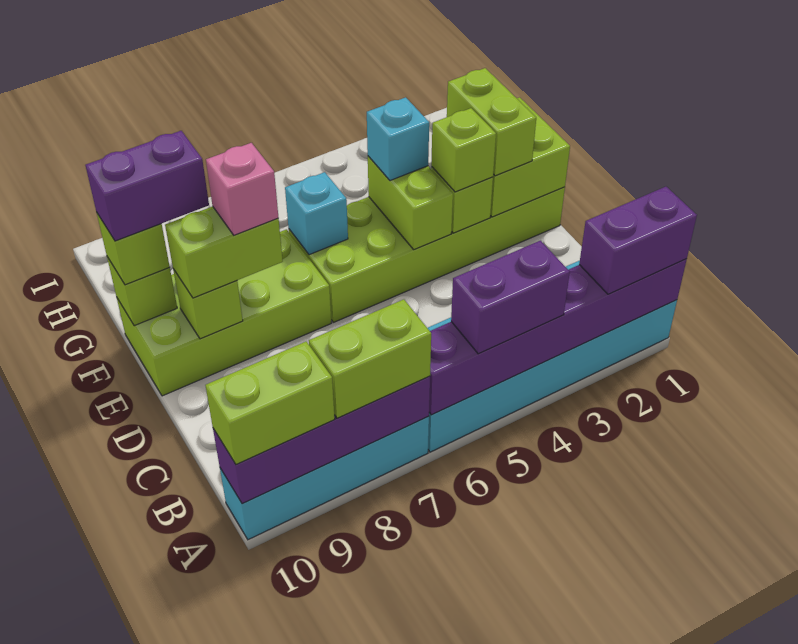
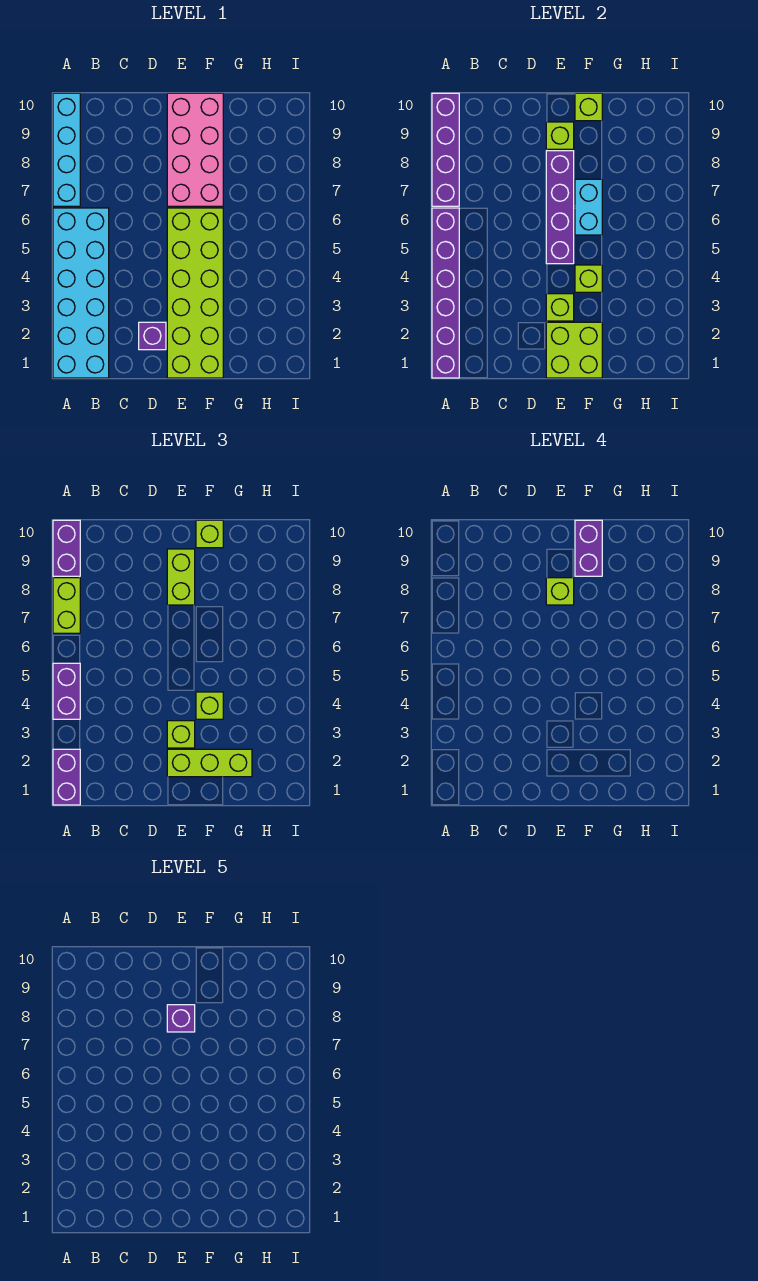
lime 1x2 brick [205,342,335,464] -> purple 1x2 brick [53,520,80,576]
none -> purple 1x1 brick [139,322,166,350]
lime 1x2 brick [447,68,536,176] -> lime 1x3 brick [167,749,252,777]
lime 1x2 brick [368,156,453,249] -> lime 1x1 brick [575,265,602,292]
none -> purple 1x4 brick [546,151,574,264]
lime 2x4 brick [117,229,331,396] -> pink 2x4 brick [167,93,223,206]
pink 1x1 brick [206,143,279,235] -> lime 1x1 brick [546,578,574,605]
none -> purple 1x1 brick [167,1005,195,1032]
cyan 1x1 brick [367,97,429,180] -> lime 1x1 brick [196,692,223,719]
cyan 1x1 brick [285,172,348,255] -> cyan 1x2 brick [575,179,602,235]

